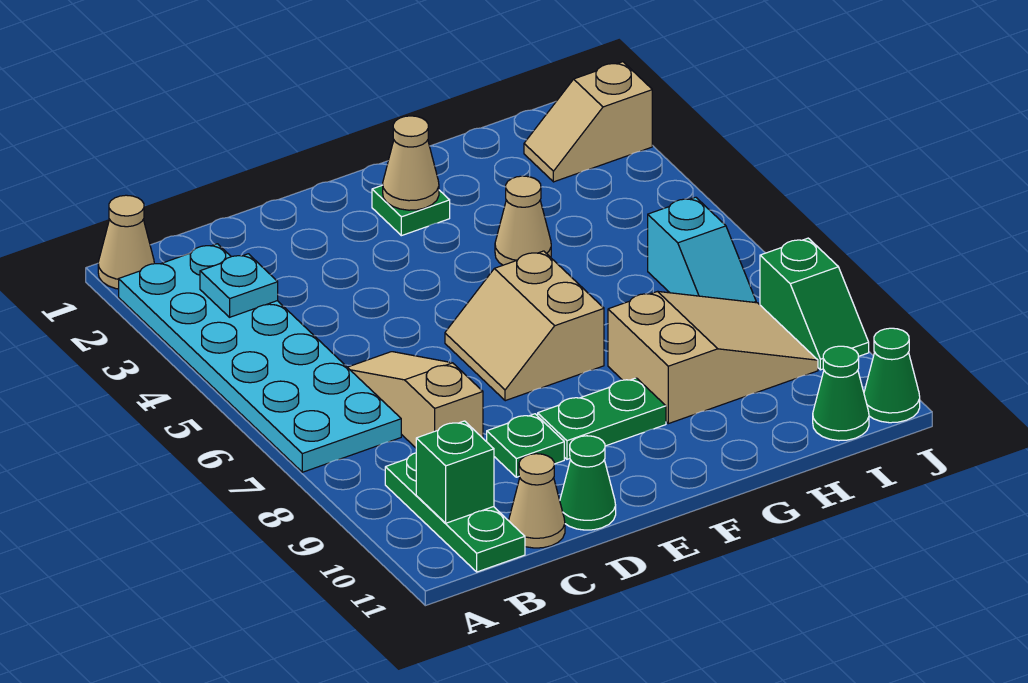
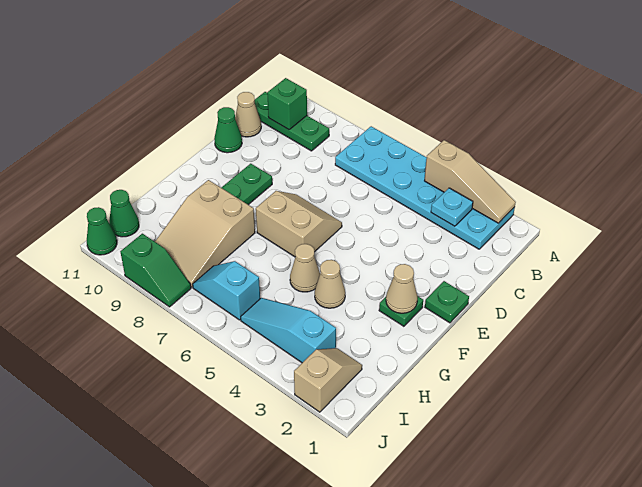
tan 1x1 cone [98,195,154,289] -> tan 1x1 cone moved to [290,244,320,292]
tan 1x3 slope [348,352,483,448] -> tan 1x3 slope moved to [425,140,516,223]
green 1x1 plate [487,414,564,477] -> green 1x1 plate moved to [425,281,469,323]
none -> cyan 1x3 slope [241,298,336,363]
green 1x2 slope [760,238,869,370] -> green 1x2 slope turned to [120,234,191,307]

